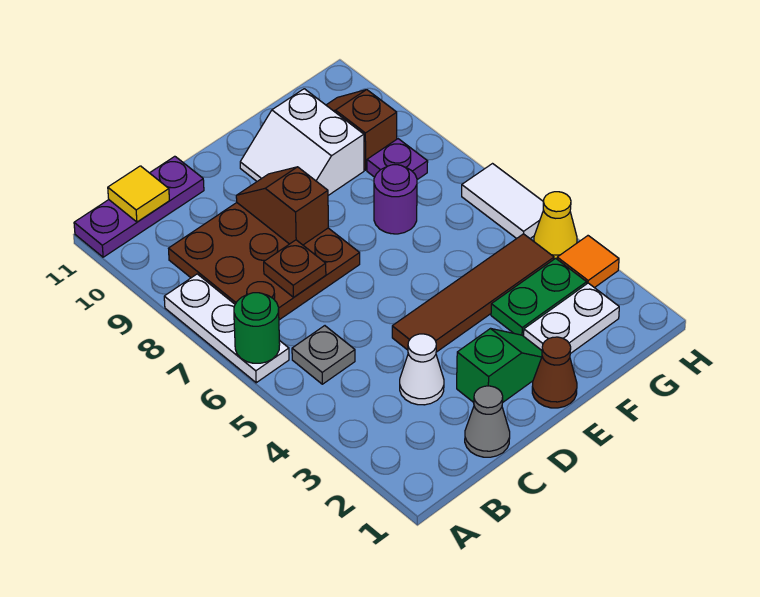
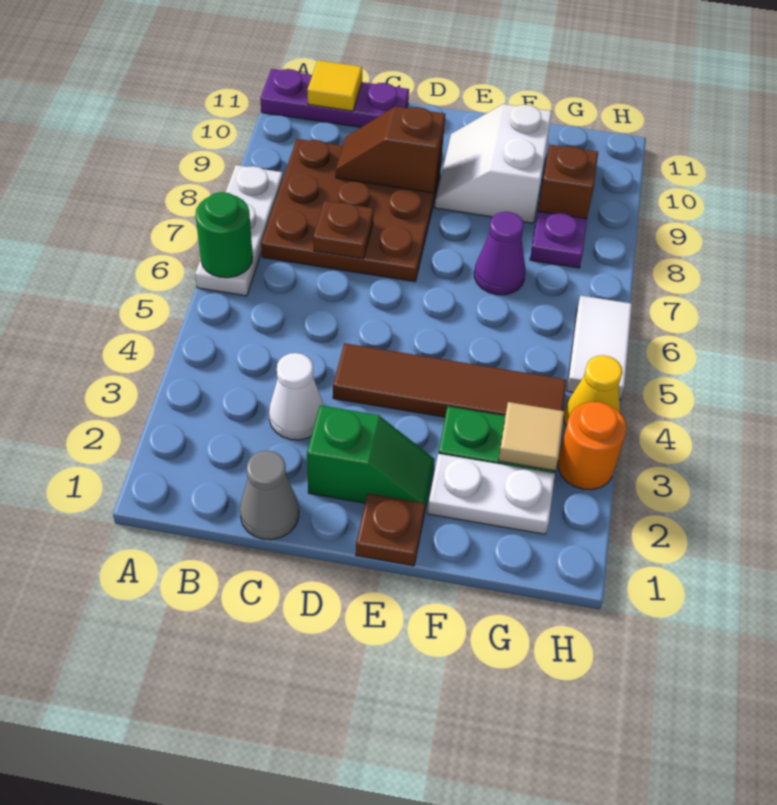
grey 1x1 plate [292,326,355,384] -> none
brown 1x2 slope [236,167,328,245] -> brown 1x2 slope turned to [336,106,445,193]
brown 1x1 cone [532,337,577,408] -> brown 1x1 plate [356,494,425,566]
purple 1x1 round brick [374,165,417,234] -> purple 1x1 cone [474,212,525,295]
none -> tan 1x1 tile [498,402,564,471]
orange 1x1 tile [557,236,619,288] -> orange 1x1 round brick [558,402,627,490]

